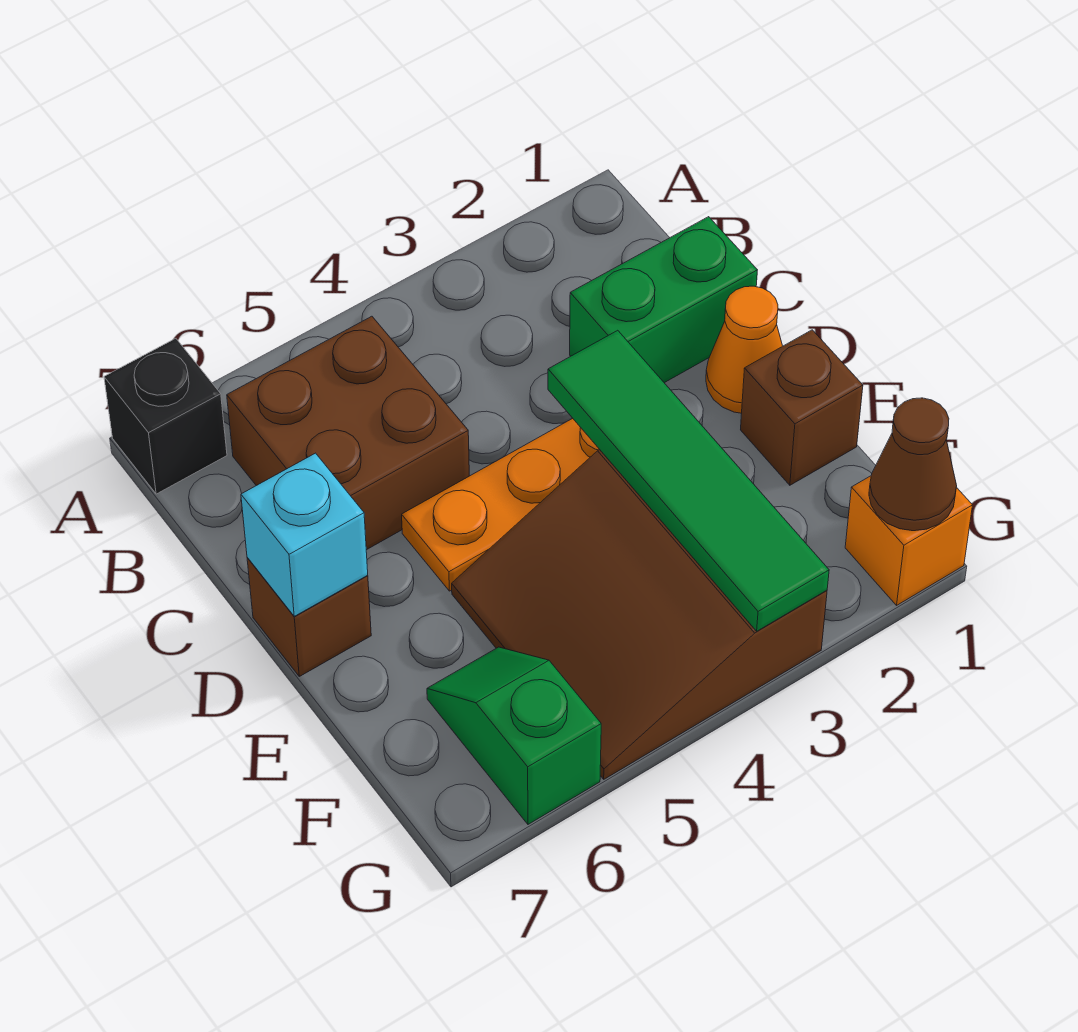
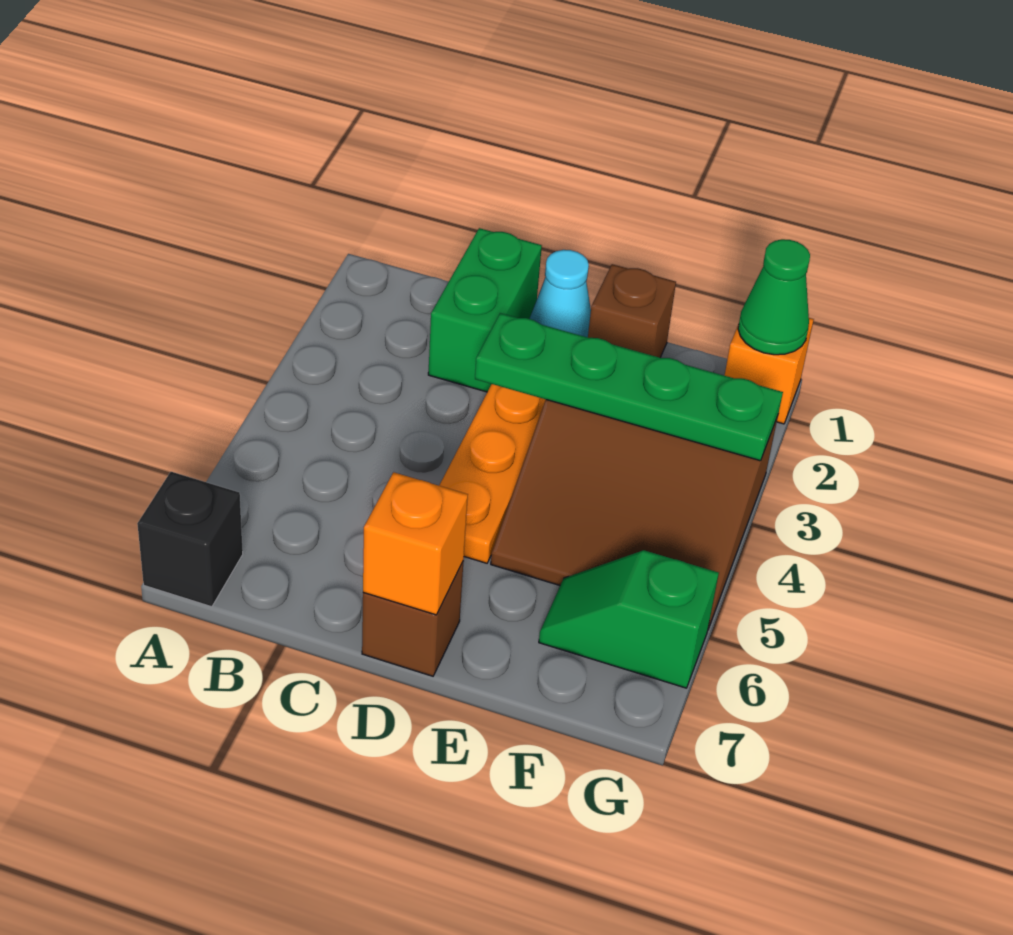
brown 2x2 brick [227,316,469,550] -> none
orange 1x1 cone [706,286,782,413] -> cyan 1x1 cone [530,250,591,337]
green 1x4 tile [548,330,829,631] -> green 1x4 plate [475,313,783,461]
cyan 1x1 brick [241,453,368,616] -> orange 1x1 brick [363,472,468,615]
brown 1x1 cone [869,398,957,531] -> green 1x1 cone [738,239,810,355]

